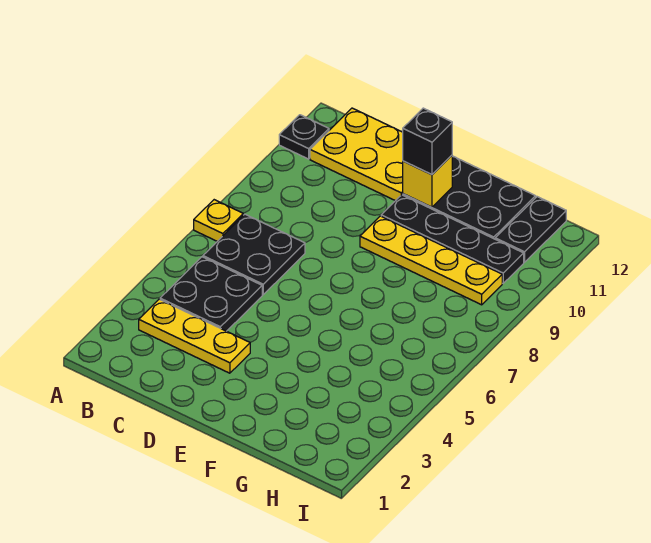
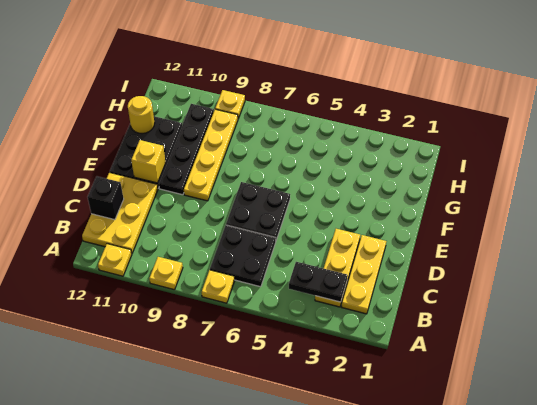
none -> yellow 1x1 plate [149,257,183,290]
black 1x1 plate [279,115,329,159] -> yellow 1x1 plate [98,244,132,276]
none -> yellow 1x3 plate [342,235,386,314]
black 2x2 plate [160,257,262,331] -> black 2x2 plate moved to [226,182,290,240]
black 1x1 brick [403,108,452,175] -> black 1x1 brick moved to [88,176,124,220]
none -> yellow 1x1 round brick [128,96,155,134]
black 1x2 plate [495,197,566,262] -> black 1x2 plate moved to [289,262,348,302]
none -> yellow 1x1 plate [215,90,245,119]

